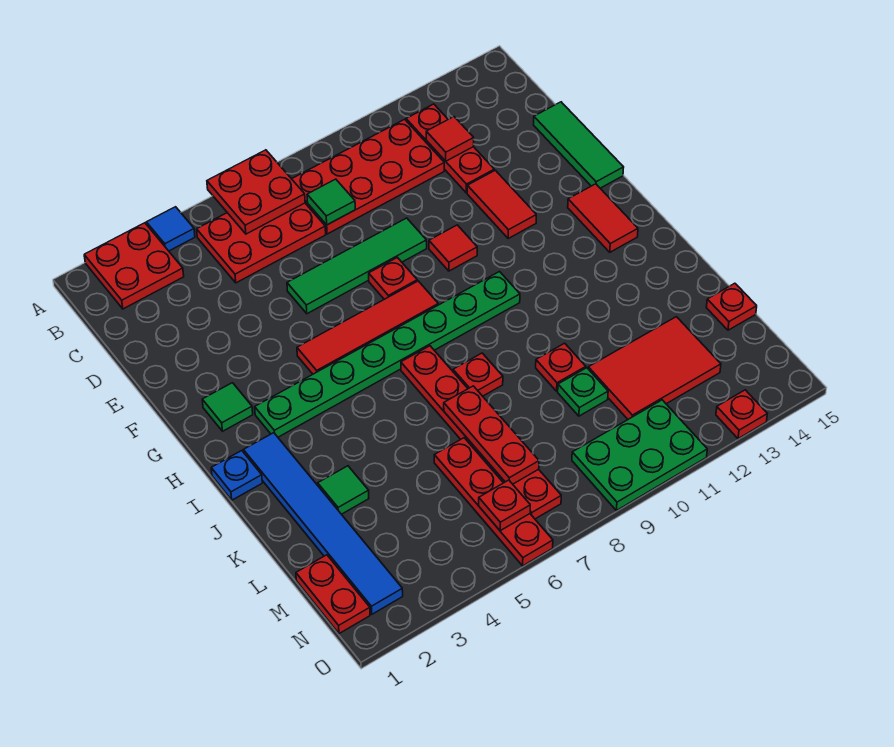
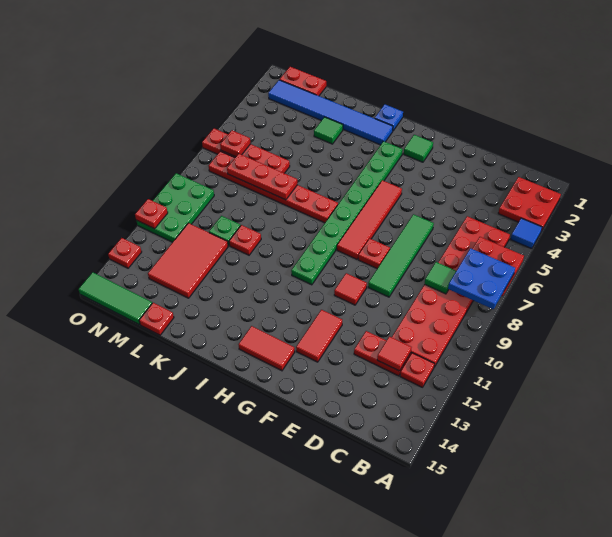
none -> blue 2x2 plate [448,248,515,309]
green 1x3 tile [534,102,624,188] -> green 1x3 tile moved to [79,272,152,325]
red 1x2 tile [467,170,536,238] -> red 1x2 tile turned to [296,310,342,362]
red 1x1 plate [453,353,503,396] -> red 1x1 plate moved to [135,199,168,229]

